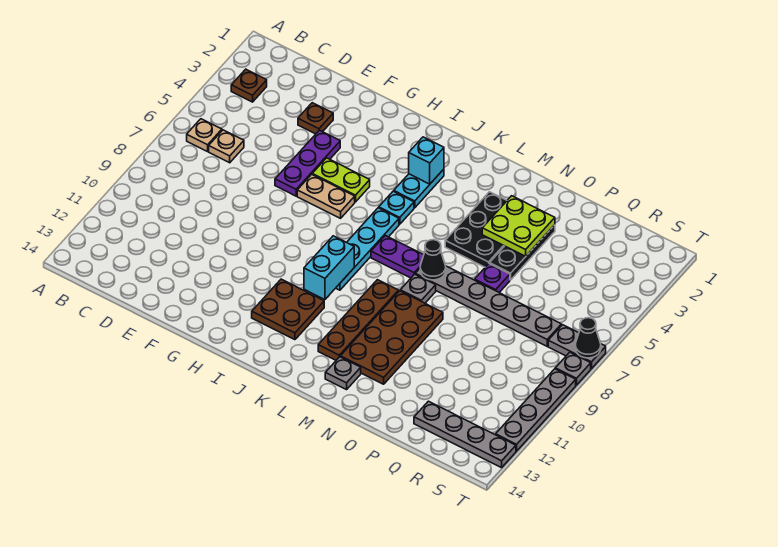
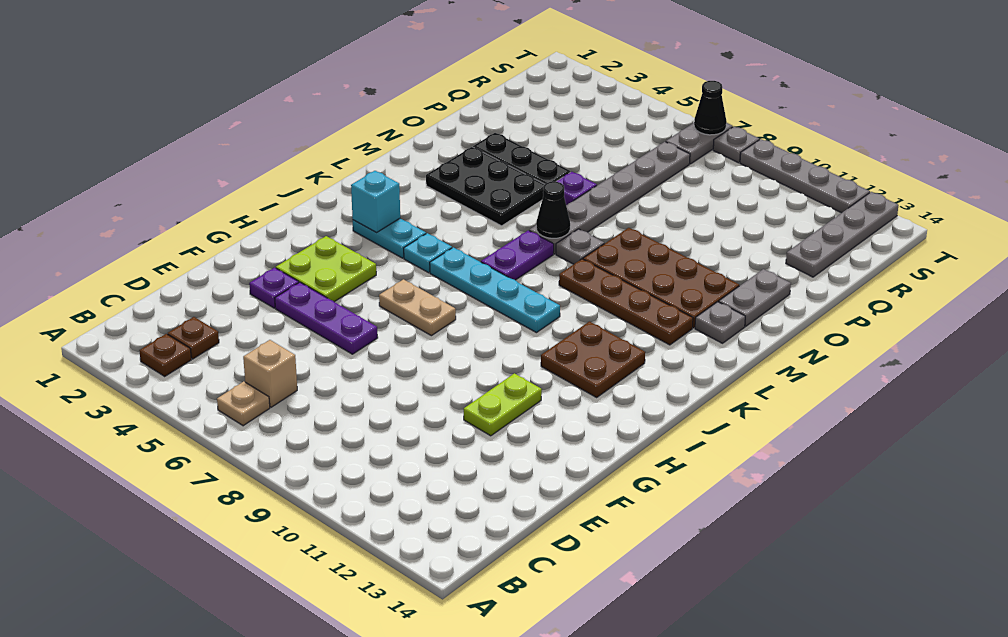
tan 1x1 plate [209,130,244,163] -> tan 1x1 brick [243,340,297,407]
brown 1x1 plate [298,103,333,134] -> brown 1x1 plate moved to [168,317,219,359]
none -> purple 1x1 plate [249,268,299,308]
lime 1x2 plate [312,158,370,202] -> lime 1x2 plate moved to [464,373,542,436]
tan 1x2 plate [297,174,355,218] -> tan 1x2 plate turned to [379,279,456,336]
cyan 1x2 brick [304,236,354,300] -> none
lime 2x2 plate [482,196,555,256] -> lime 2x2 plate moved to [276,236,376,302]
none -> grey 1x2 plate [719,269,791,326]

